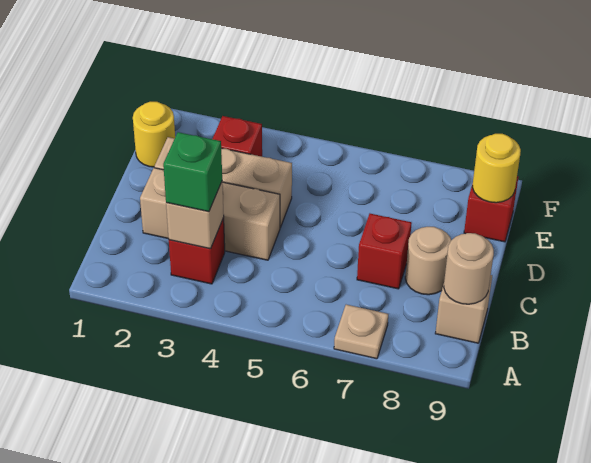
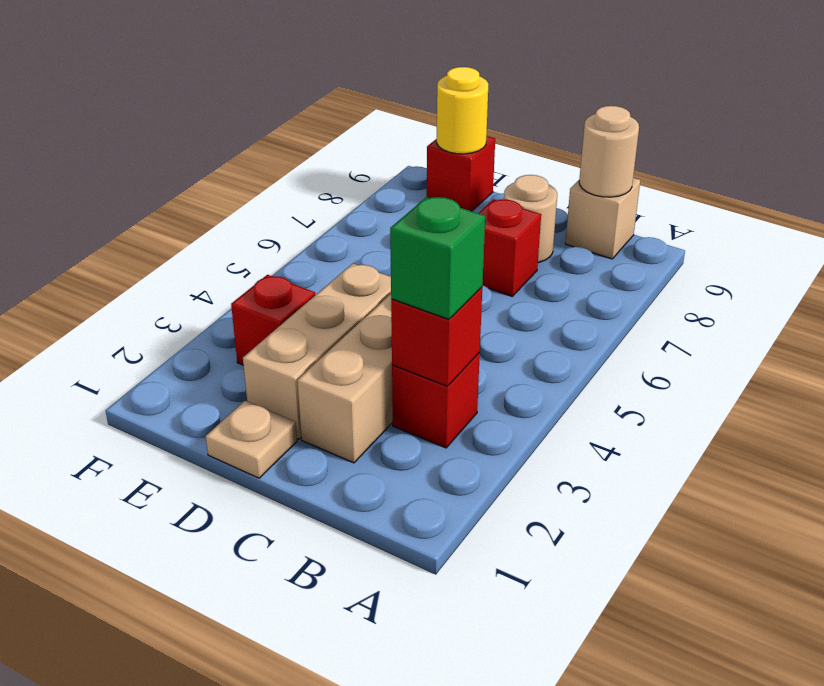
tan 1x1 plate [334,305,388,359] -> tan 1x1 plate moved to [206,401,297,478]
tan 1x1 brick [166,182,224,249] -> red 1x1 brick [391,287,482,386]
yellow 1x1 round brick [133,102,175,167] -> none

